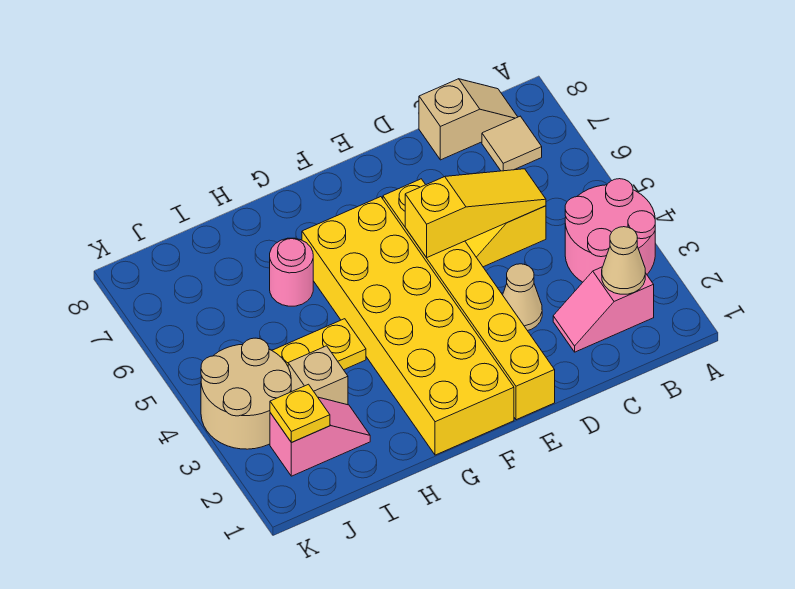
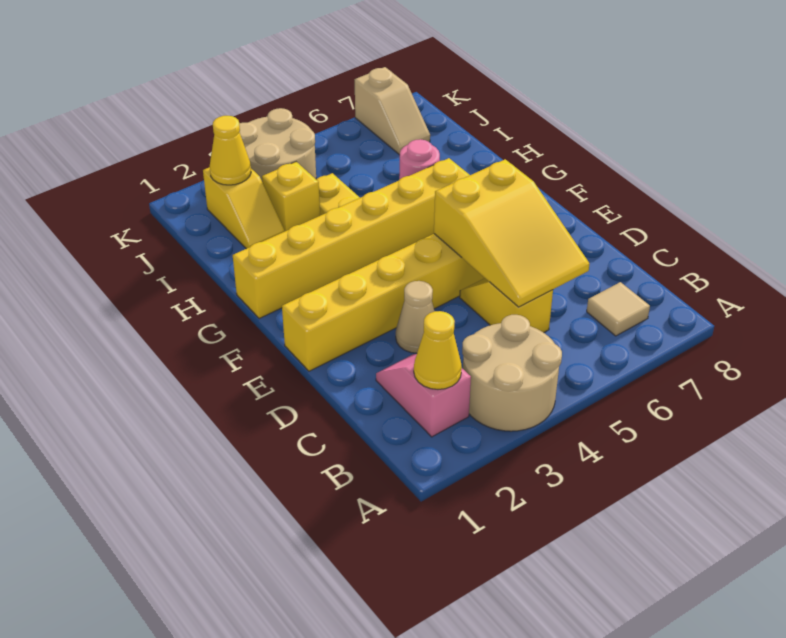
pink 2x2 round brick [565,179,655,282] -> tan 2x2 round brick [462,315,562,431]
tan 1x1 cone [602,227,645,294] -> yellow 1x1 cone [414,311,462,389]
tan 1x2 slope [419,79,517,160] -> tan 1x2 slope moved to [355,67,430,155]
yellow 1x3 slope [405,169,546,258] -> yellow 2x3 slope [434,159,589,307]
yellow 2x6 brick [302,197,514,455] -> yellow 1x6 brick [233,158,470,319]
pink 1x2 slope [270,397,370,476] -> yellow 1x2 slope [203,167,284,249]
tan 1x1 brick [288,346,348,405] -> yellow 1x1 brick [262,162,320,232]
yellow 1x1 plate [270,384,330,443] -> yellow 1x1 cone [210,116,251,185]

